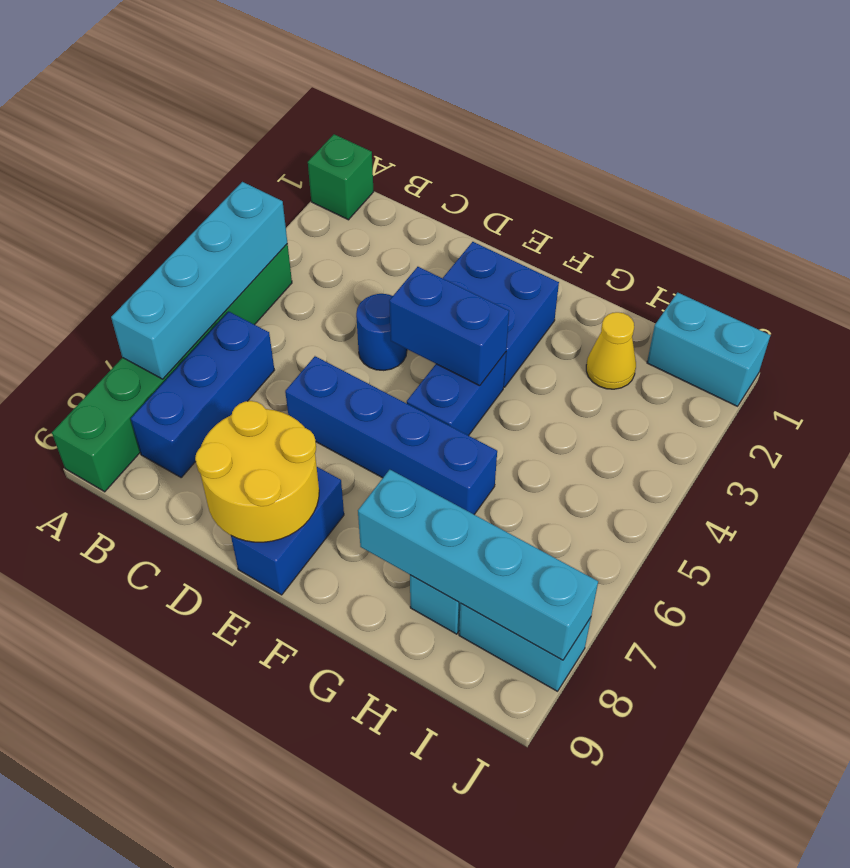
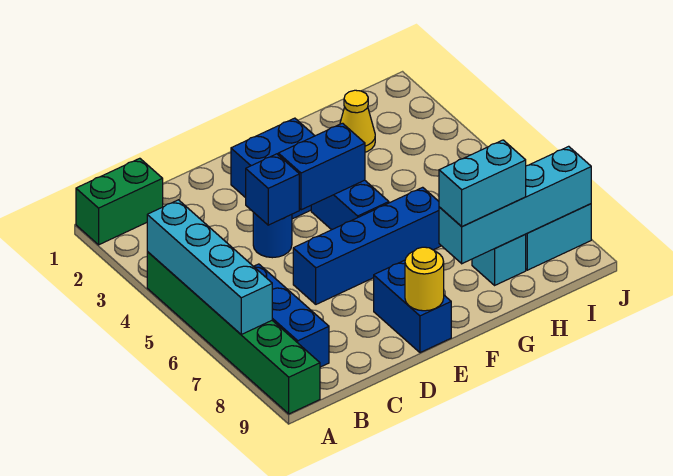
green 1x1 brick [308,134,374,220] -> green 1x2 brick [76,158,163,245]
none -> blue 1x1 brick [246,154,299,225]
yellow 2x2 round brick [195,401,319,542] -> yellow 1x1 round brick [405,247,444,311]
cyan 1x2 brick [647,293,770,406] -> cyan 1x2 brick moved to [439,140,526,227]

